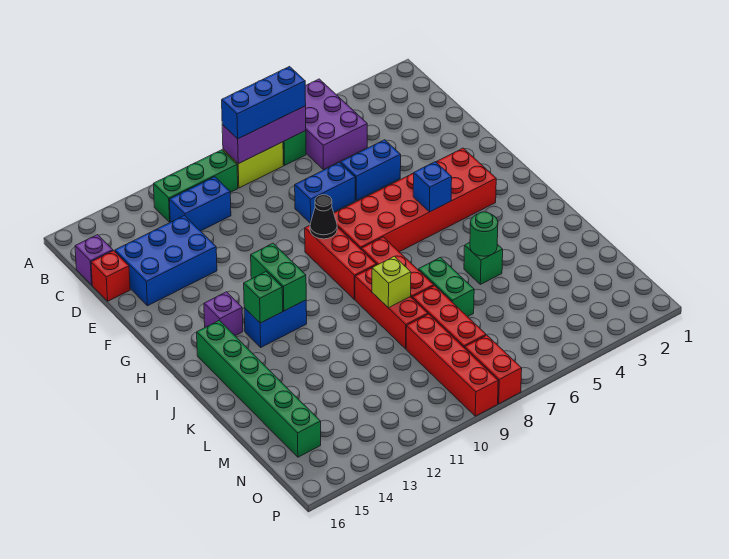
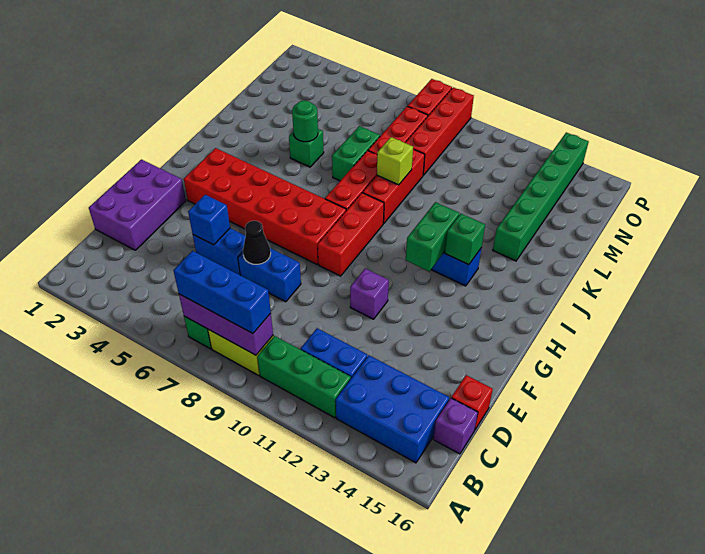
purple 2x3 brick [305,79,367,170] -> purple 2x3 brick moved to [89,160,186,250]
blue 2x3 brick [115,216,217,306] -> blue 2x3 brick moved to [336,355,449,463]
black 1x1 cone [310,195,337,239] -> black 1x1 cone moved to [243,221,271,264]
blue 1x1 brick [413,162,452,212] -> blue 1x1 brick moved to [188,195,230,245]
purple 1x1 brick [204,292,243,336] -> purple 1x1 brick moved to [350,268,389,319]
green 1x6 brick [197,320,321,457] -> green 1x6 brick moved to [493,132,589,261]

